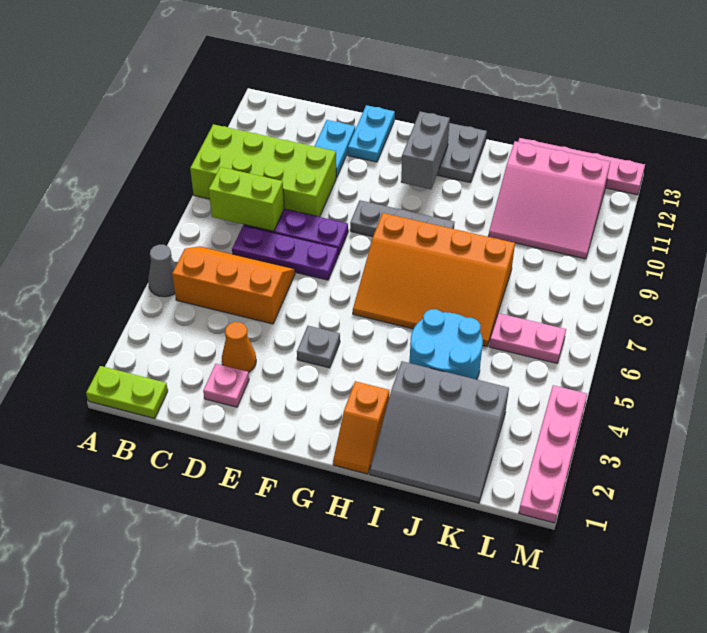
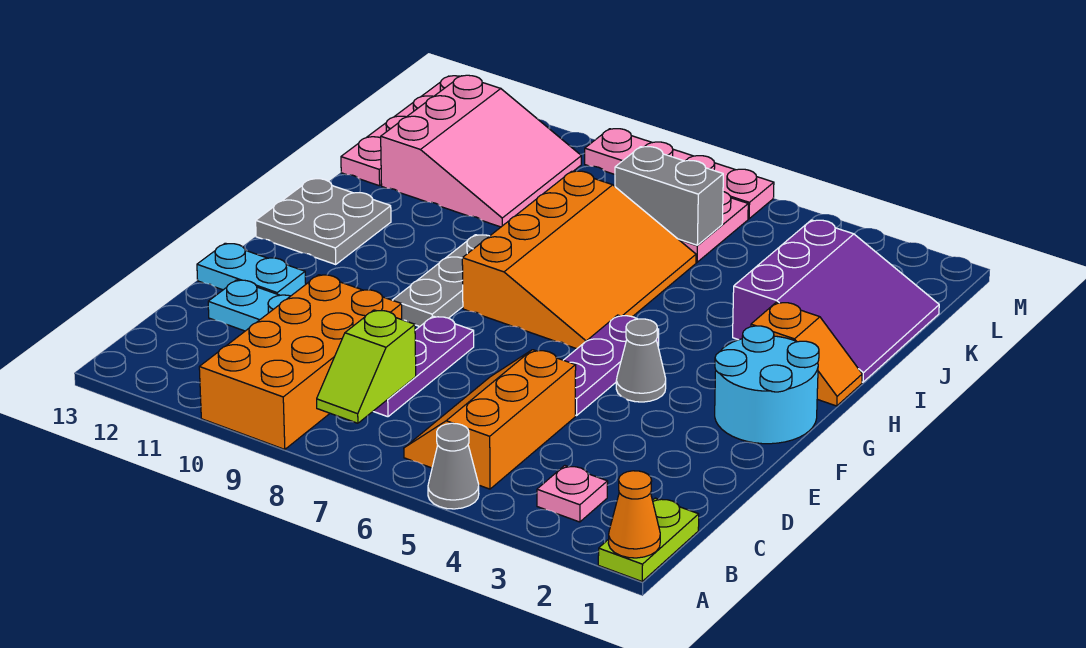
lime 2x4 brick [190,124,337,217] -> orange 2x4 brick [199,275,402,449]
lime 1x2 brick [209,167,284,231] -> lime 1x2 slope [317,310,416,423]
purple 1x3 plate [232,226,338,280] -> purple 1x3 plate moved to [564,315,659,416]
pink 1x1 plate [203,364,249,407] -> pink 1x1 plate moved to [537,466,608,522]
orange 1x1 cone [222,322,256,373] -> orange 1x1 cone moved to [608,471,660,558]
grey 1x1 plate [297,326,340,368] -> grey 1x1 cone [616,319,666,402]
grey 1x2 brick [401,112,450,189] -> grey 1x2 brick moved to [615,147,723,245]
grey 3x3 slope [370,361,509,503] -> purple 3x3 slope [733,220,939,382]
cyan 2x2 round brick [409,309,483,380] -> cyan 2x2 round brick moved to [715,326,819,444]
pink 1x4 plate [519,385,587,523] -> pink 1x4 plate moved to [585,129,774,219]

